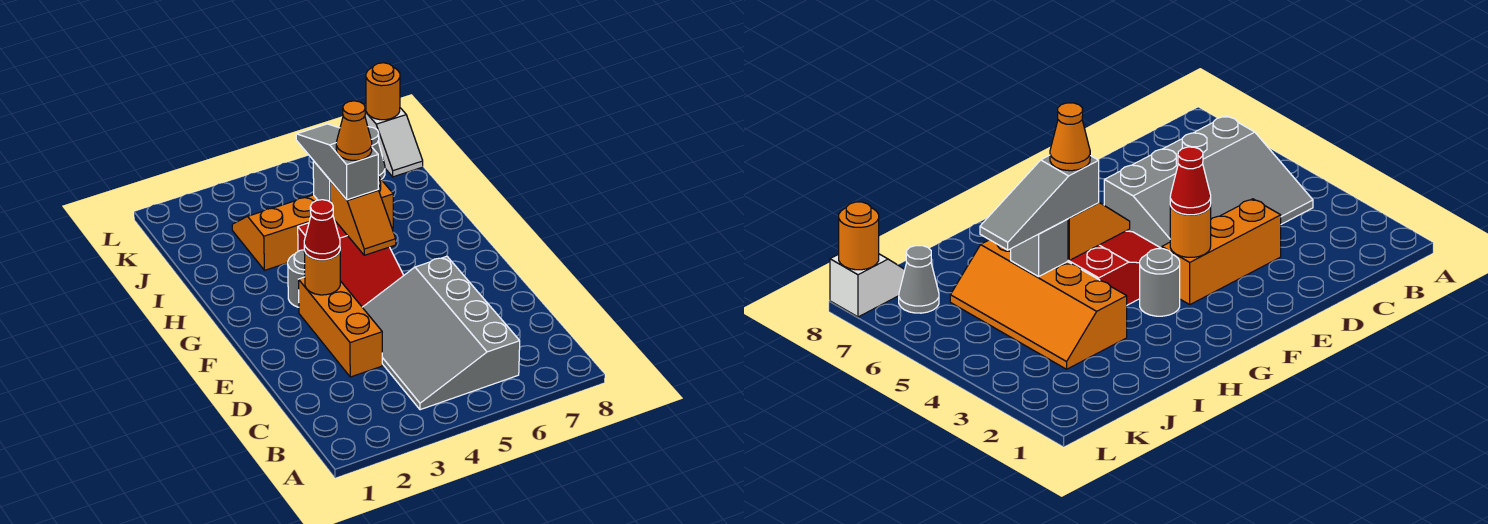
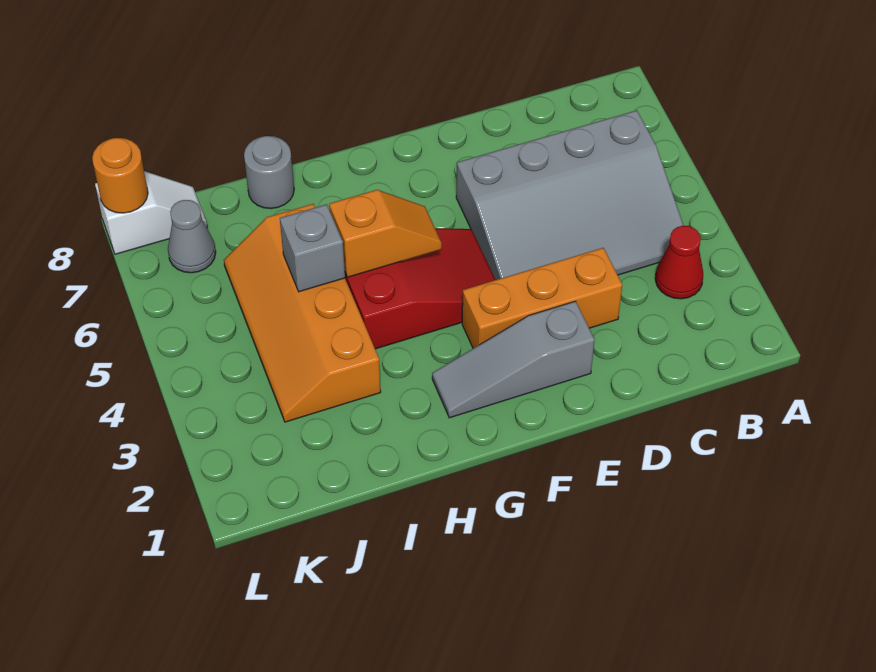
orange 1x1 round brick [304,251,340,295] -> none
red 1x1 cone [304,200,340,260] -> red 1x1 cone moved to [655,226,703,299]
grey 1x1 round brick [288,250,305,307] -> grey 1x1 round brick moved to [244,136,294,209]
grey 1x3 slope [296,124,378,200] -> grey 1x3 slope moved to [432,301,595,418]
orange 1x1 cone [336,101,372,160] -> none

